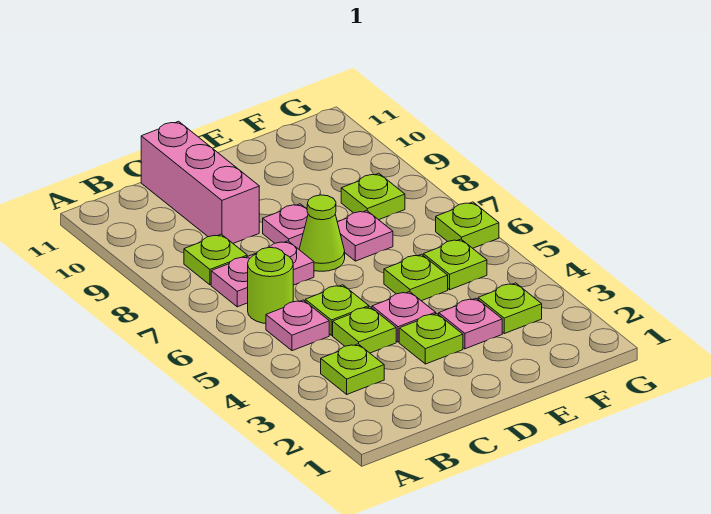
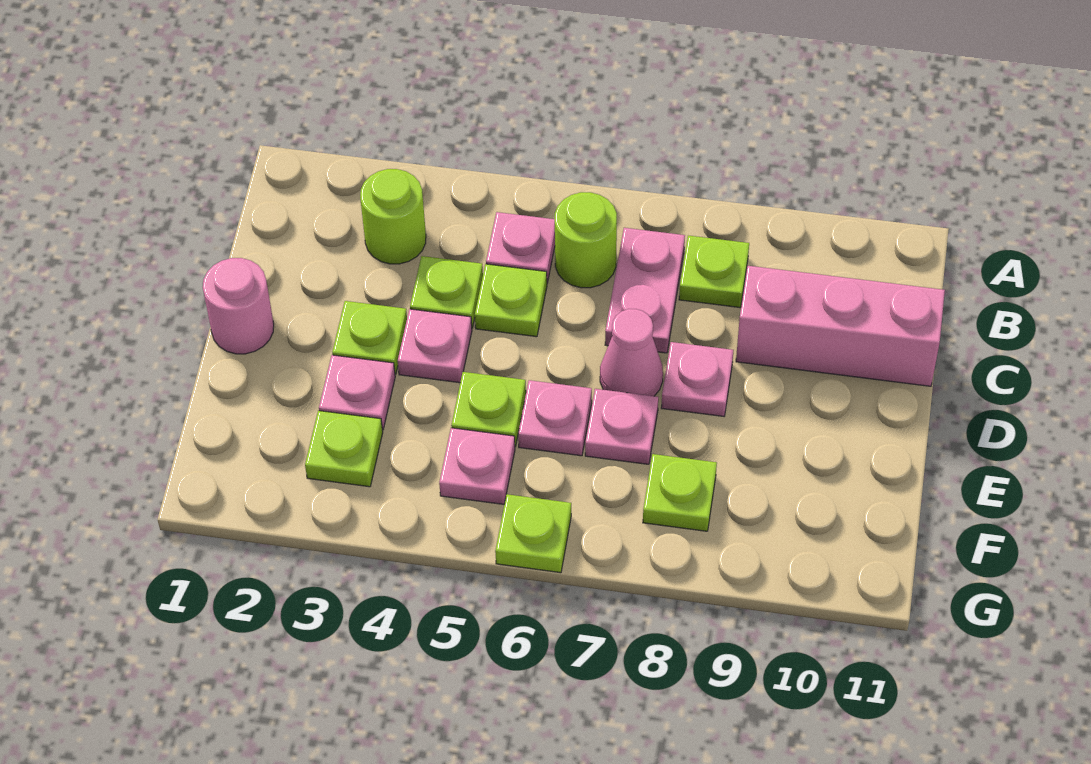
lime 1x1 plate [321,344,384,394] -> lime 1x1 round brick [360,169,426,264]
none -> pink 1x1 round brick [203,258,274,354]
lime 1x1 cone [299,195,345,271] -> pink 1x1 cone [600,309,663,396]
none -> pink 1x1 plate [518,380,592,456]
lime 1x1 plate [423,239,487,290] -> pink 1x1 plate [439,428,515,504]

